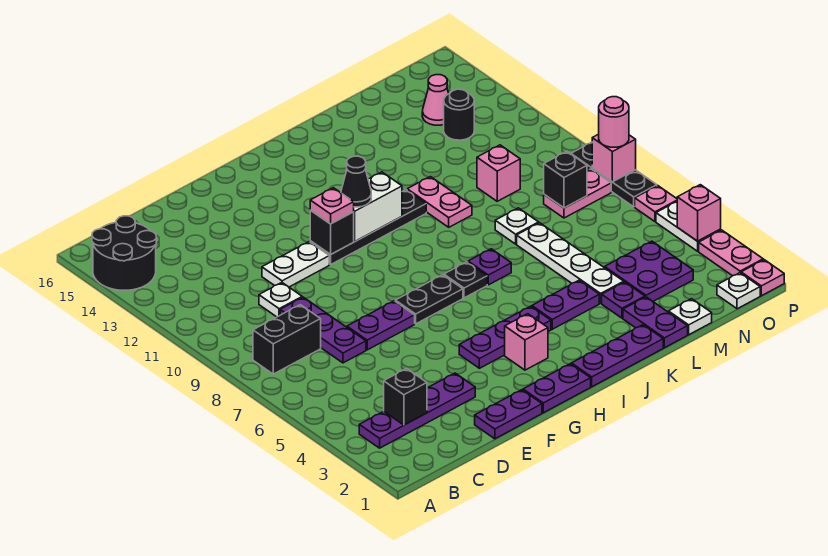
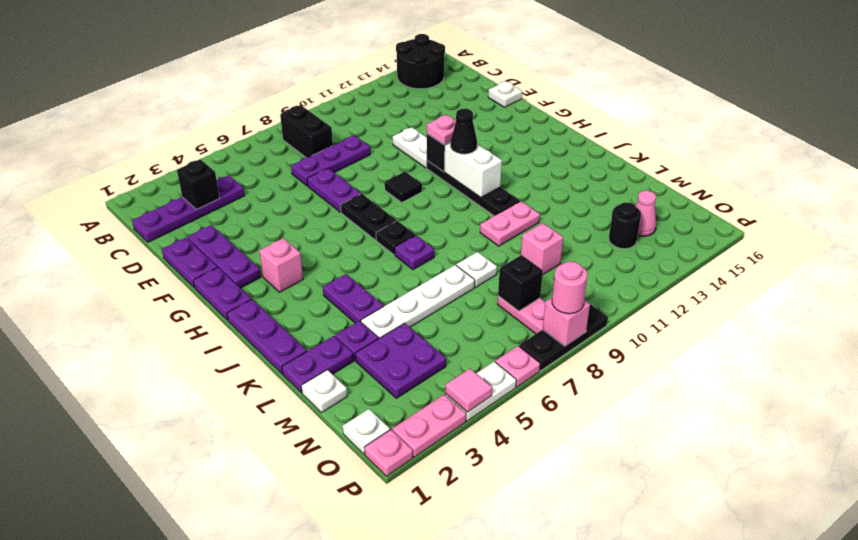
purple 1x4 plate [359,373,475,448] -> purple 1x4 plate turned to [132,175,245,242]
white 1x1 plate [259,283,302,317] -> white 1x1 plate moved to [488,81,522,107]
purple 1x3 plate [459,306,551,368] -> purple 1x3 plate moved to [188,225,261,288]
none -> black 1x1 tile [385,172,422,202]
pink 1x1 brick [677,185,721,241] -> pink 1x1 tile [445,369,492,412]

